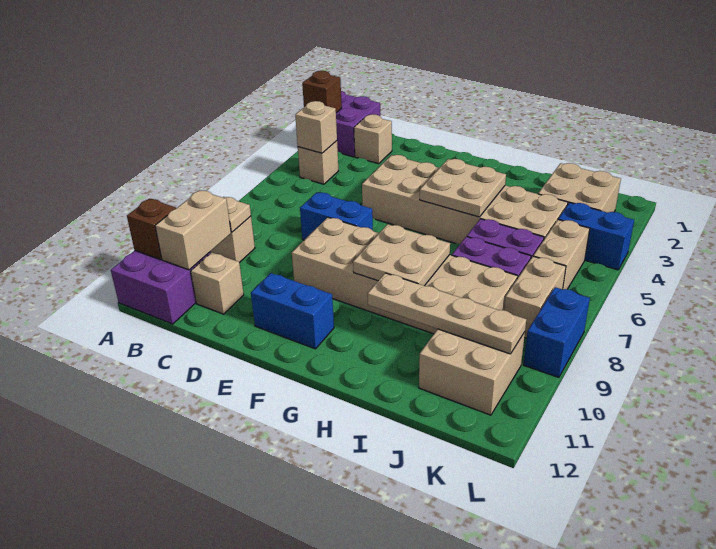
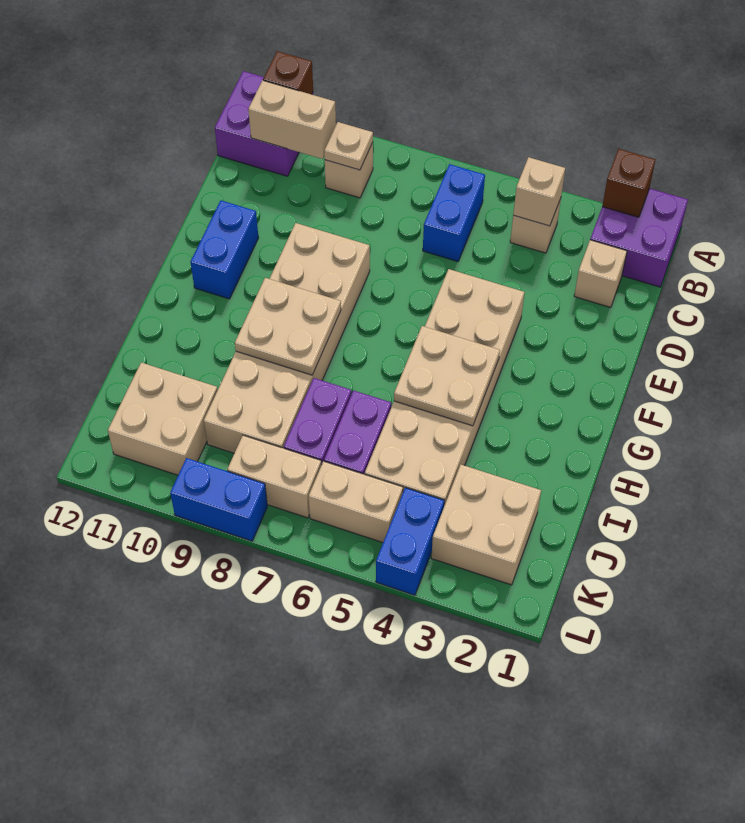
tan 1x1 brick [191,253,244,314] -> none
blue 1x2 brick [300,192,373,240] -> blue 1x2 brick moved to [423,164,485,262]
tan 1x4 plate [367,273,526,354] -> none

